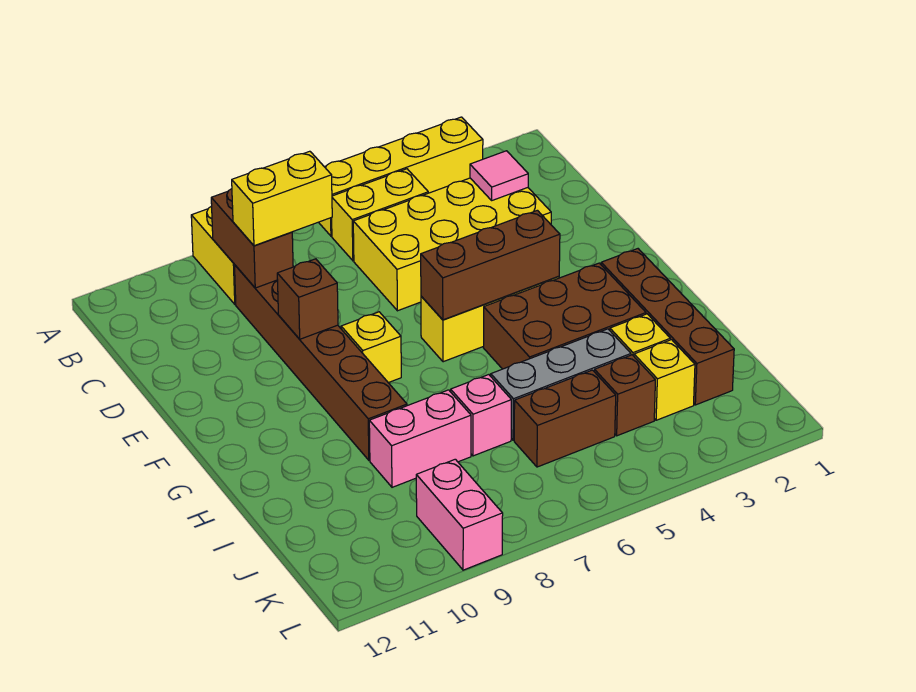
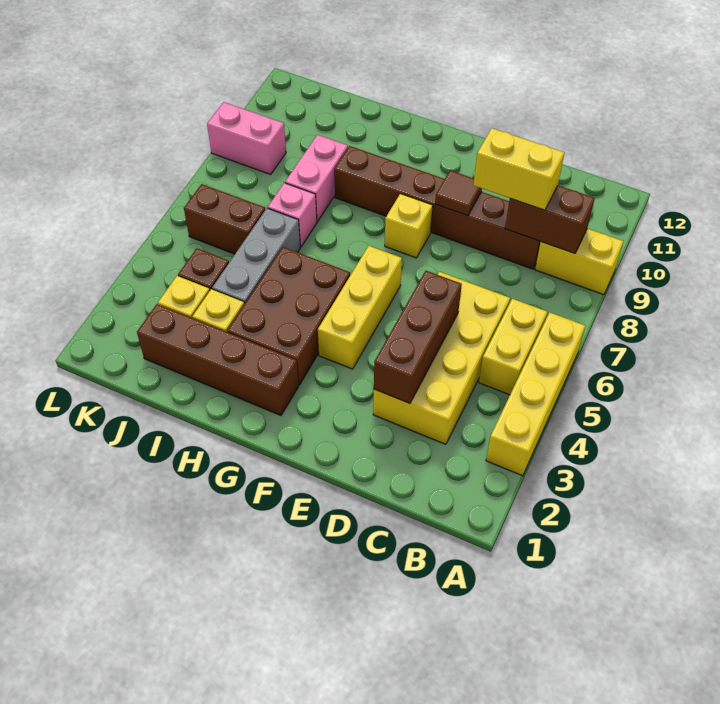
pink 1x1 tile [470,151,528,200] -> none
yellow 1x2 brick [232,151,332,246] -> yellow 1x2 brick turned to [474,128,564,210]
brown 1x1 brick [277,259,338,339] -> brown 1x1 tile [435,170,482,216]
brown 1x3 brick [421,210,560,320] -> brown 1x3 brick moved to [374,271,462,403]
brown 1x2 brick [514,370,616,467] -> brown 1x2 brick turned to [184,184,265,254]

